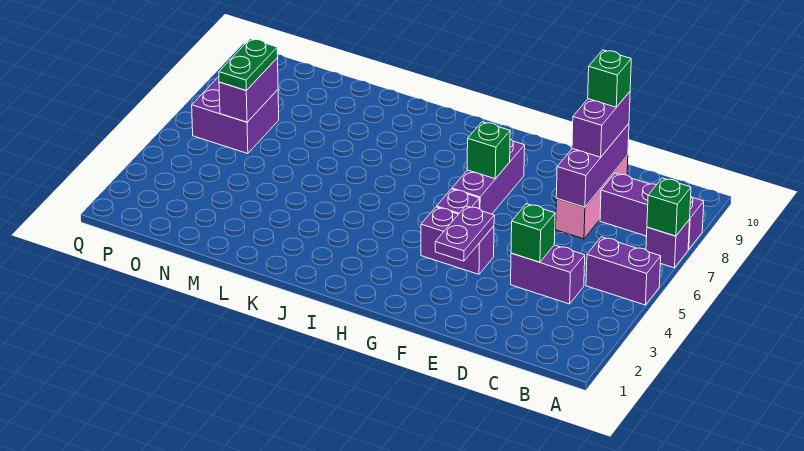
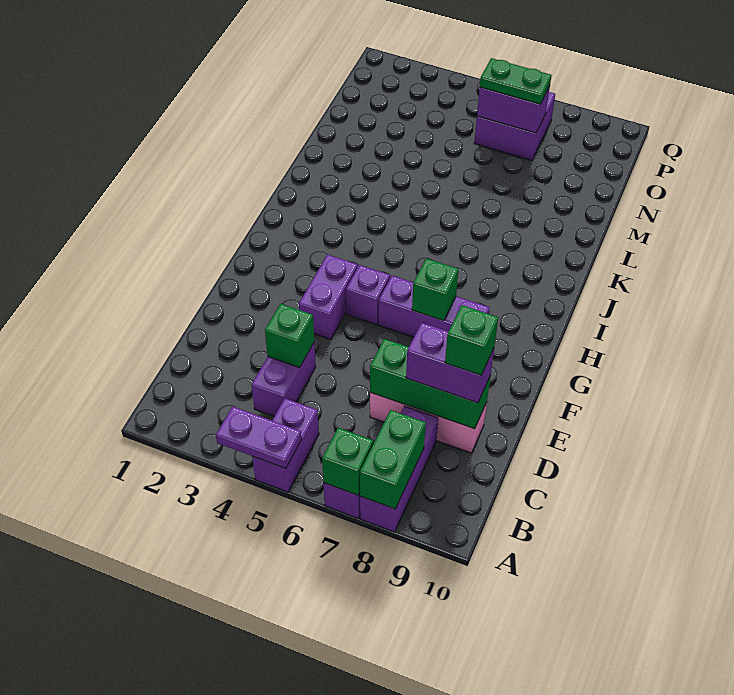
none -> green 1x2 brick [360,410,426,509]
purple 1x3 brick [556,124,629,207] -> green 1x3 brick [370,339,491,429]
purple 1x2 plate [435,206,494,261] -> purple 1x2 plate moved to [216,407,302,469]

